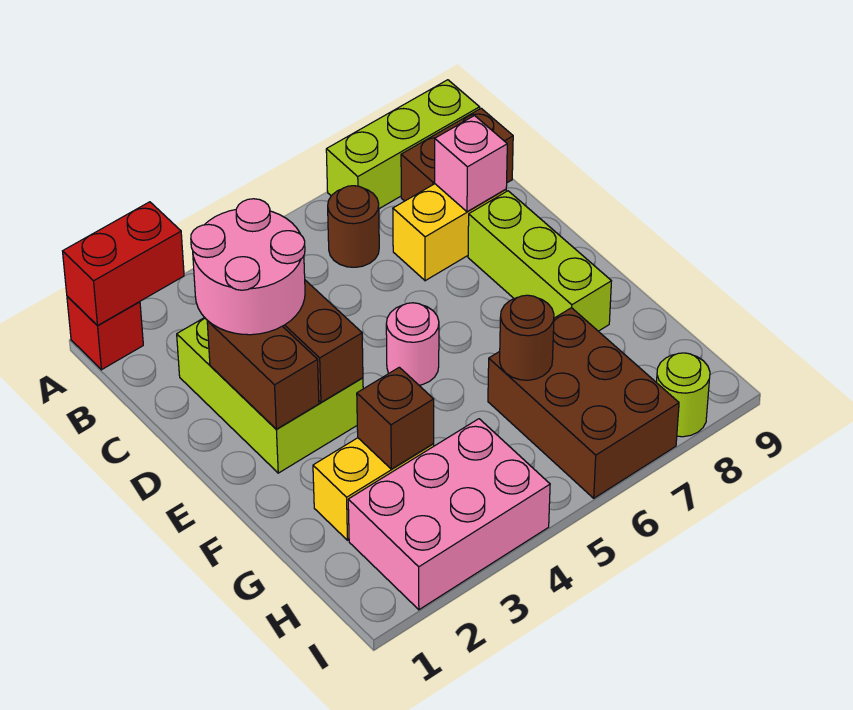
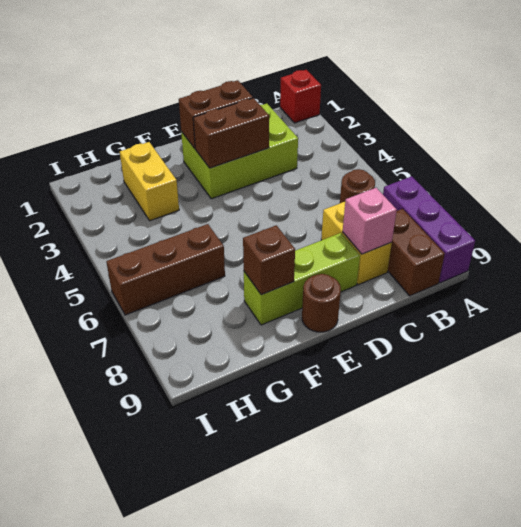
red 1x2 brick [63,202,184,326] -> none
lime 1x3 brick [326,80,480,209] -> purple 1x3 brick [383,176,475,283]
pink 2x2 round brick [191,199,305,335] -> none
pink 1x1 round brick [386,303,439,385] -> none
brown 1x1 brick [357,367,434,469] -> brown 1x1 brick moved to [243,225,295,295]
brown 2x3 brick [488,308,679,498] -> brown 1x3 brick [106,224,225,315]
brown 1x1 round brick [500,295,554,380] -> brown 1x1 round brick moved to [302,274,341,332]
pink 2x3 brick [348,419,550,610] -> none
lime 1x1 round brick [656,353,710,437] -> none

